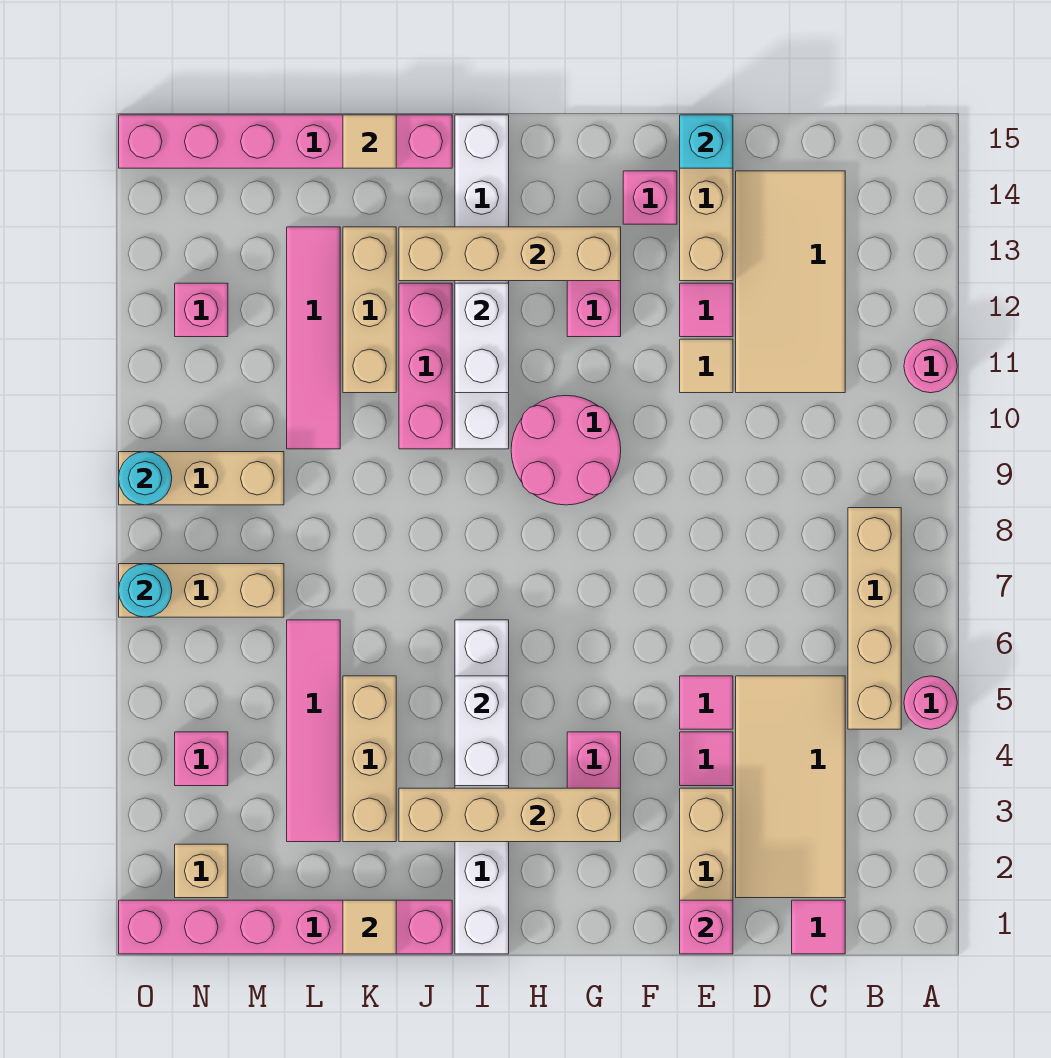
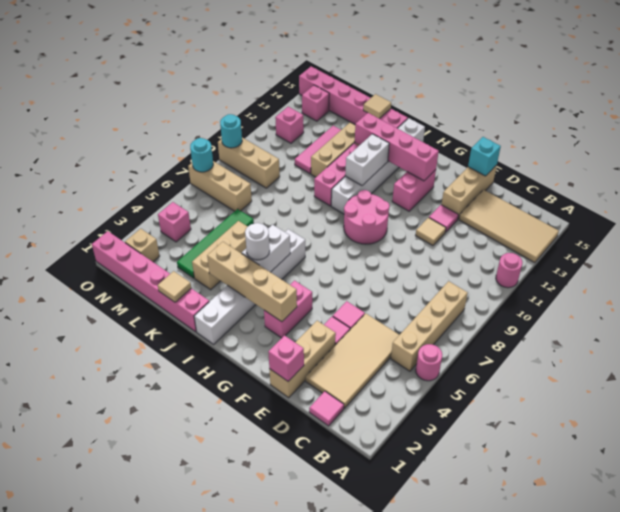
tan 2x4 tile [736,171,845,393] -> tan 2x4 tile turned to [459,190,559,263]
pink 1x1 brick [623,171,677,224] -> pink 1x1 brick moved to [302,85,329,121]
tan 1x4 brick [399,227,621,281] -> pink 1x4 brick [355,113,439,181]
none -> white 1x1 round brick [245,223,270,260]
pink 1x4 tile [287,620,340,842] -> green 1x4 tile [177,209,254,278]
pink 1x4 tile [287,227,340,449] -> pink 1x3 tile [295,126,341,174]

